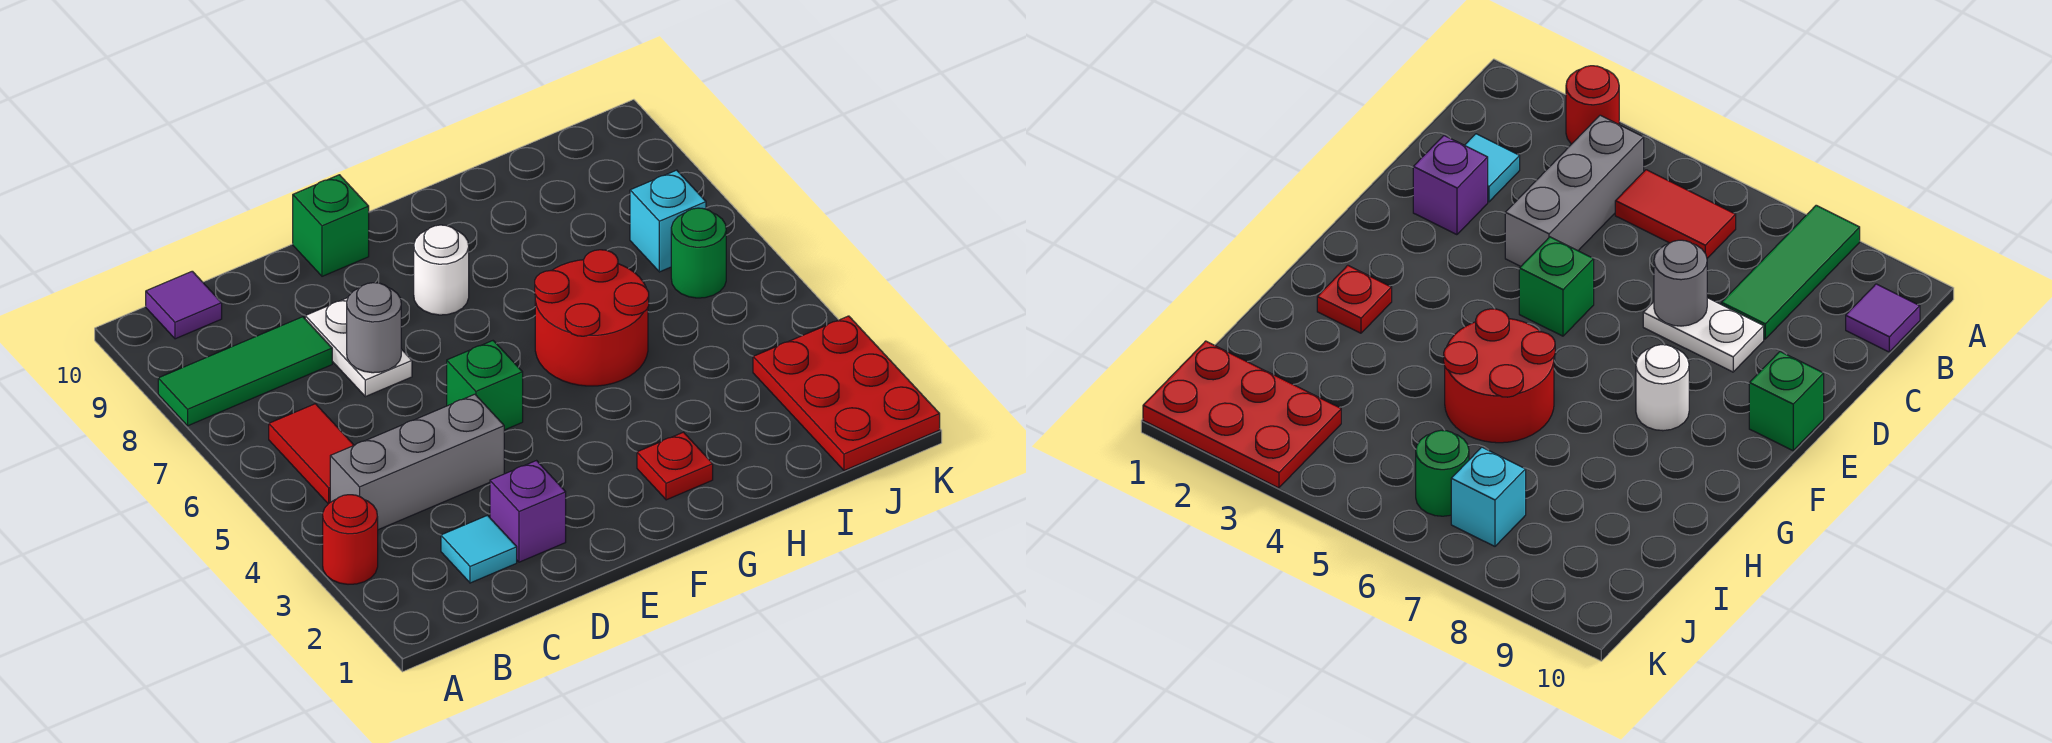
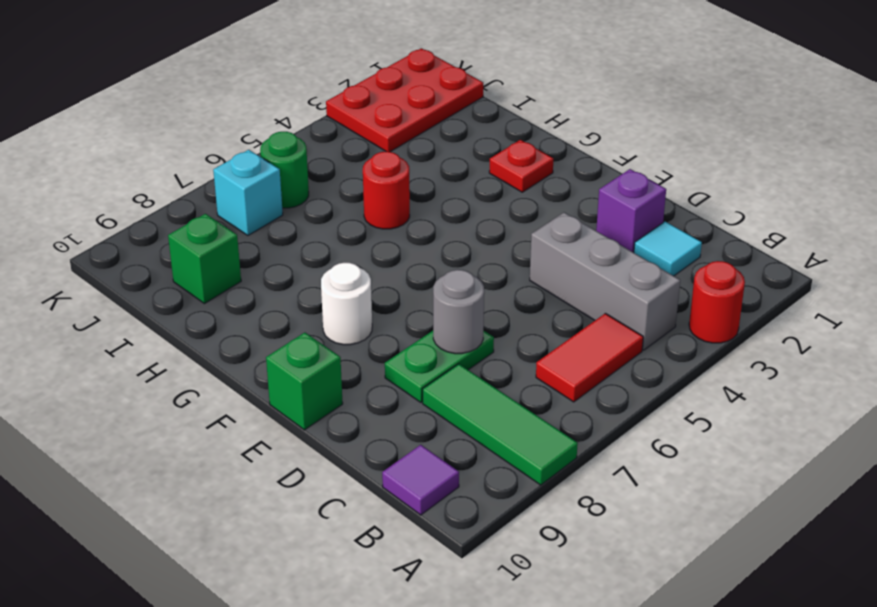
white 1x2 plate [305,298,412,397] -> green 1x2 plate [385,330,494,402]
green 1x1 brick [447,341,523,430] -> green 1x1 brick moved to [168,214,241,304]
red 2x2 round brick [535,250,649,386] -> red 1x1 round brick [363,152,410,229]

